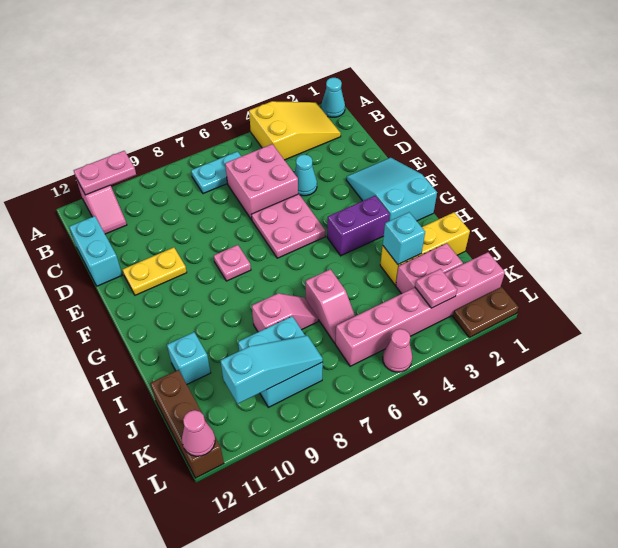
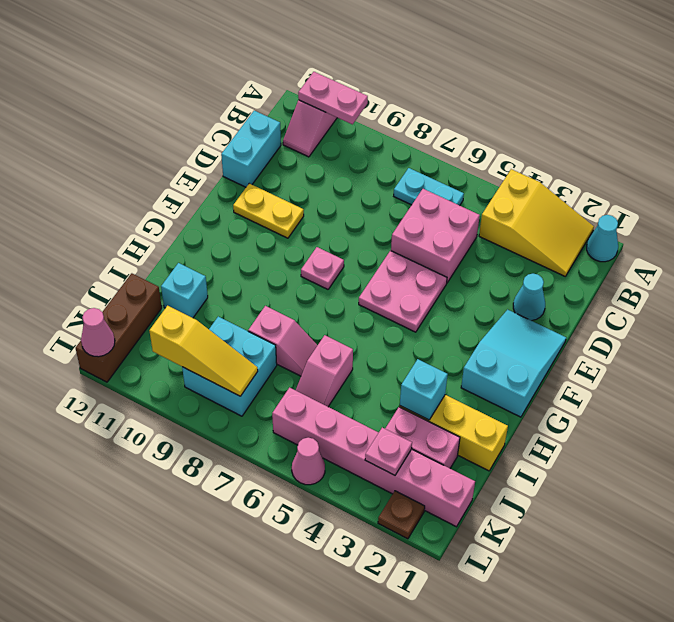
cyan 1x1 cone [294,155,317,196] -> cyan 1x1 cone moved to [513,274,545,321]
purple 1x2 brick [327,196,390,256] -> none
cyan 1x3 slope [220,335,323,404] -> yellow 1x3 slope [149,306,258,396]
brown 1x2 plate [453,287,519,337] -> brown 1x1 plate [378,491,425,539]

